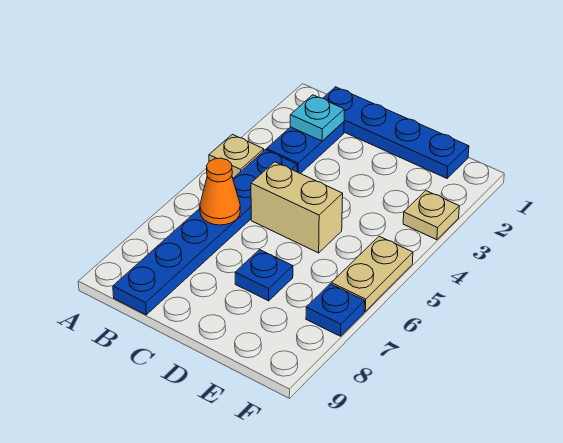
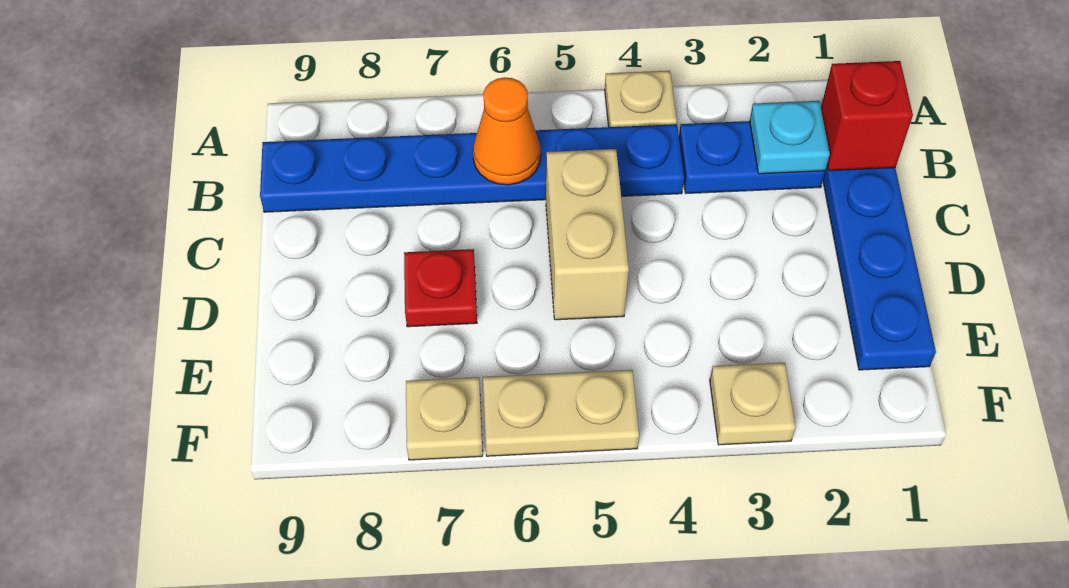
none -> red 1x1 brick [821,61,913,171]
blue 1x1 plate [235,250,293,301] -> red 1x1 plate [404,249,477,327]
blue 1x1 plate [306,284,365,336] -> tan 1x1 plate [406,377,483,460]

